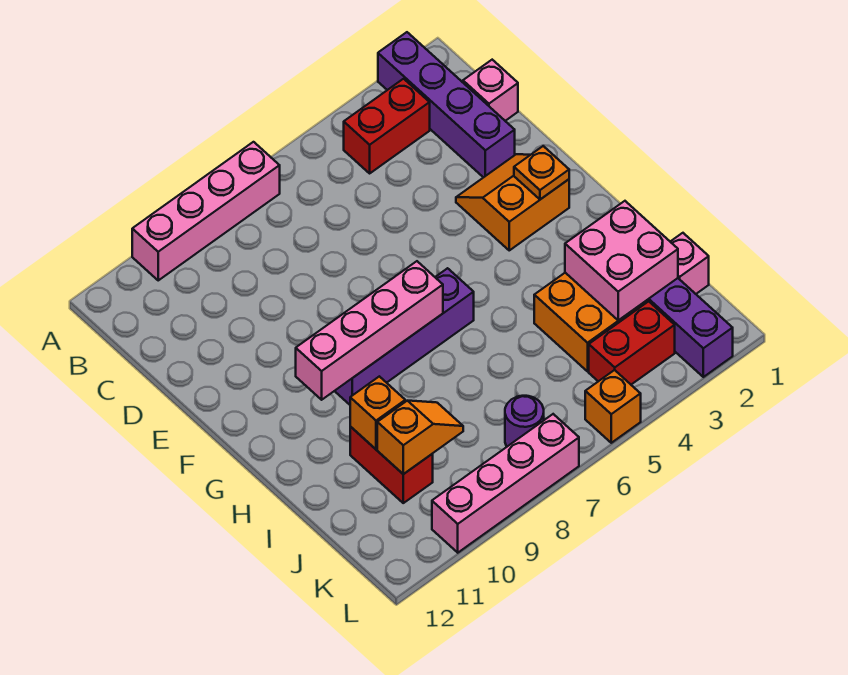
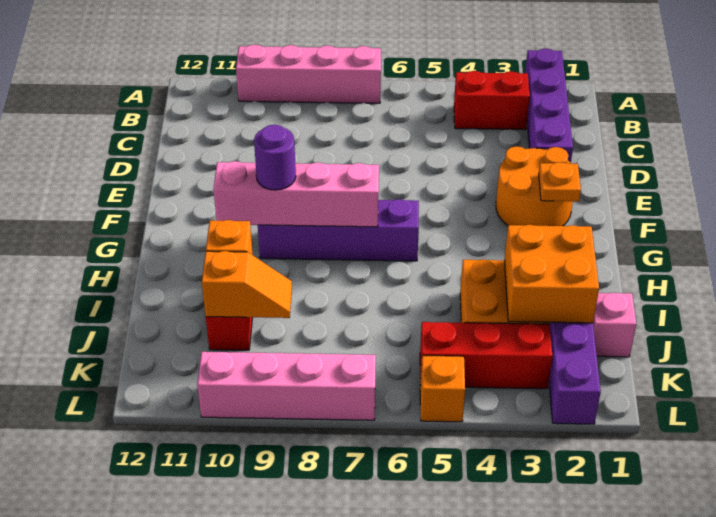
pink 1x1 brick [463,60,518,121] -> none
orange 2x2 slope [456,154,569,250] -> orange 2x2 round brick [496,146,573,226]
pink 2x2 brick [565,201,678,320] -> orange 2x2 brick [505,225,599,323]
red 1x2 brick [589,301,675,384] -> red 1x3 brick [420,322,552,389]
purple 1x1 round brick [505,396,544,447] -> purple 1x1 round brick moved to [254,125,296,190]

